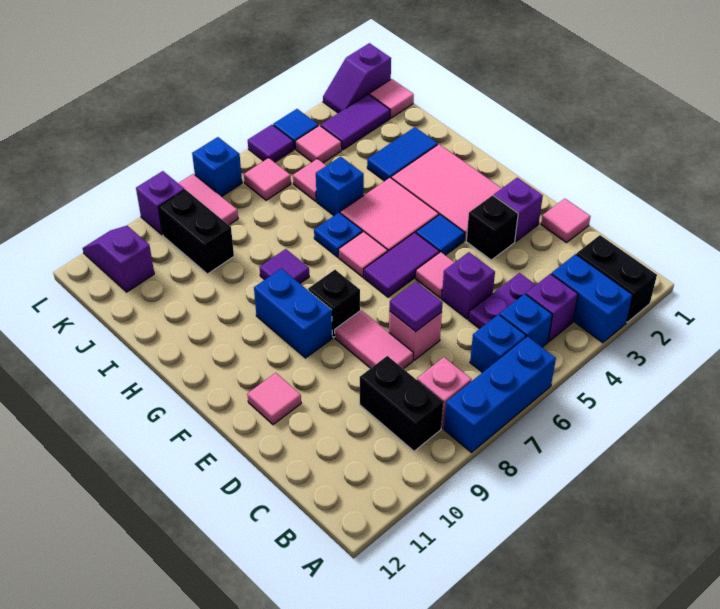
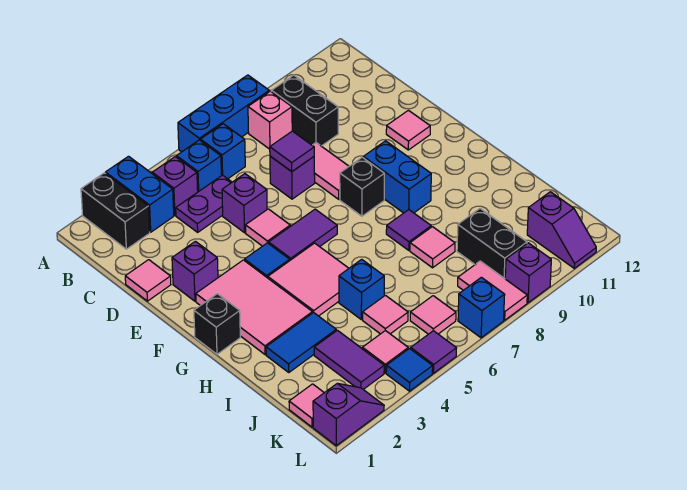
pink 1x1 brick [389,311,442,360] -> purple 1x1 brick [270,156,315,199]
black 1x1 brick [466,195,518,260] -> black 1x1 brick moved to [194,294,240,354]
pink 1x1 tile [339,231,388,277] -> pink 1x1 tile moved to [410,227,455,268]
blue 1x1 plate [314,213,363,257] -> none
purple 1x2 tile [321,94,390,150] -> purple 1x2 tile turned to [314,330,384,389]

